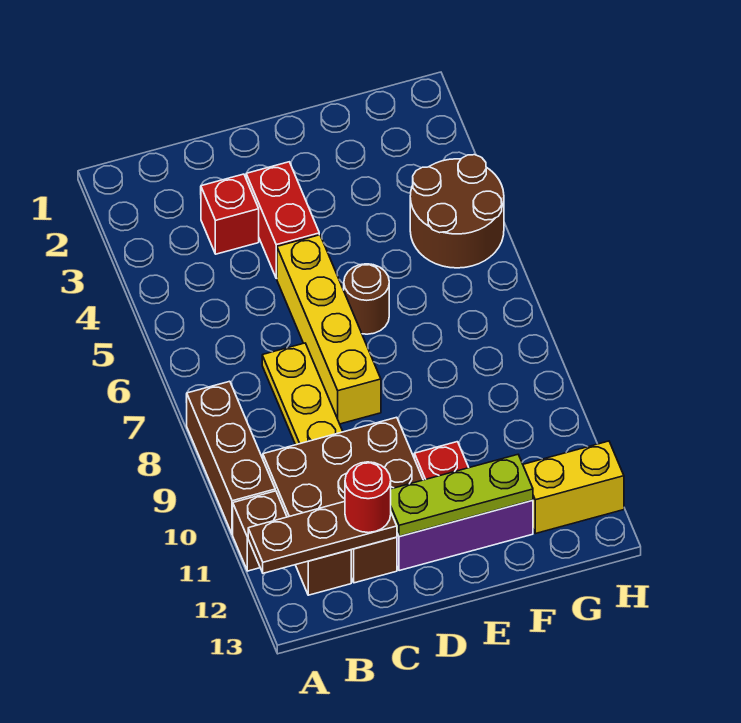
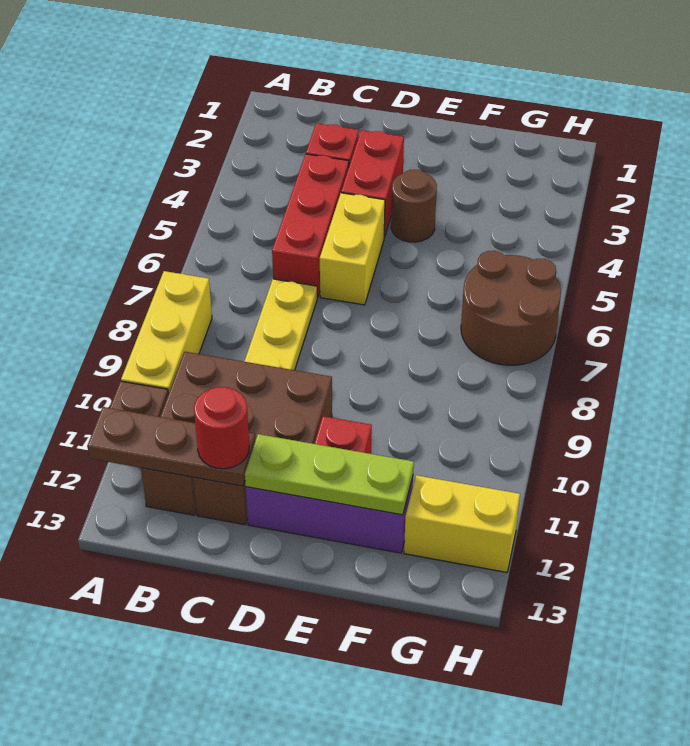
brown 1x3 brick [187,381,275,535] -> yellow 1x3 brick [121,271,212,394]
none -> red 1x3 brick [272,154,349,297]
yellow 1x4 brick [277,235,381,424] -> yellow 1x2 brick [320,193,385,305]
brown 1x1 round brick [344,264,389,334] -> brown 1x1 round brick moved to [391,170,437,242]
brown 2x2 round brick [410,155,504,268] -> brown 2x2 round brick moved to [461,251,561,365]

